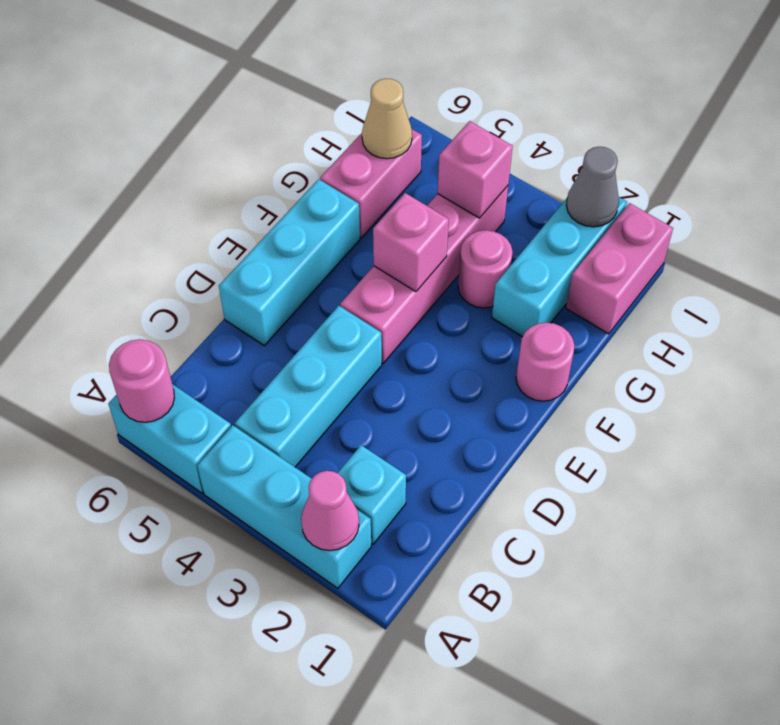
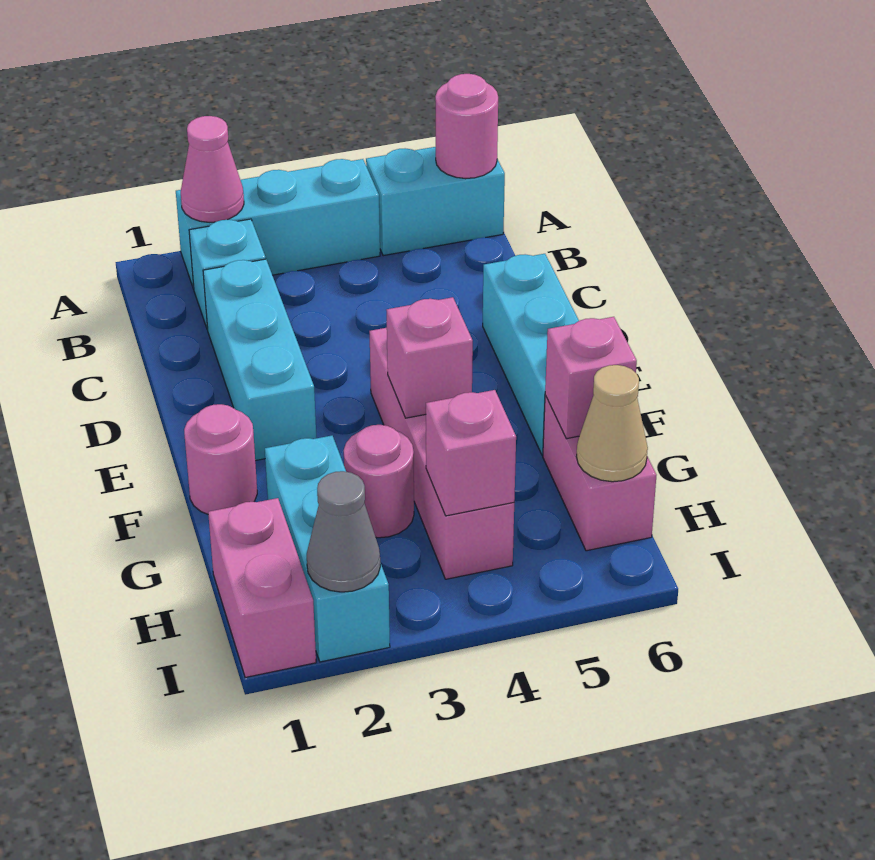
cyan 1x3 brick [235,306,382,467] -> cyan 1x3 brick moved to [203,259,316,461]
none -> pink 1x1 brick [545,317,637,439]

